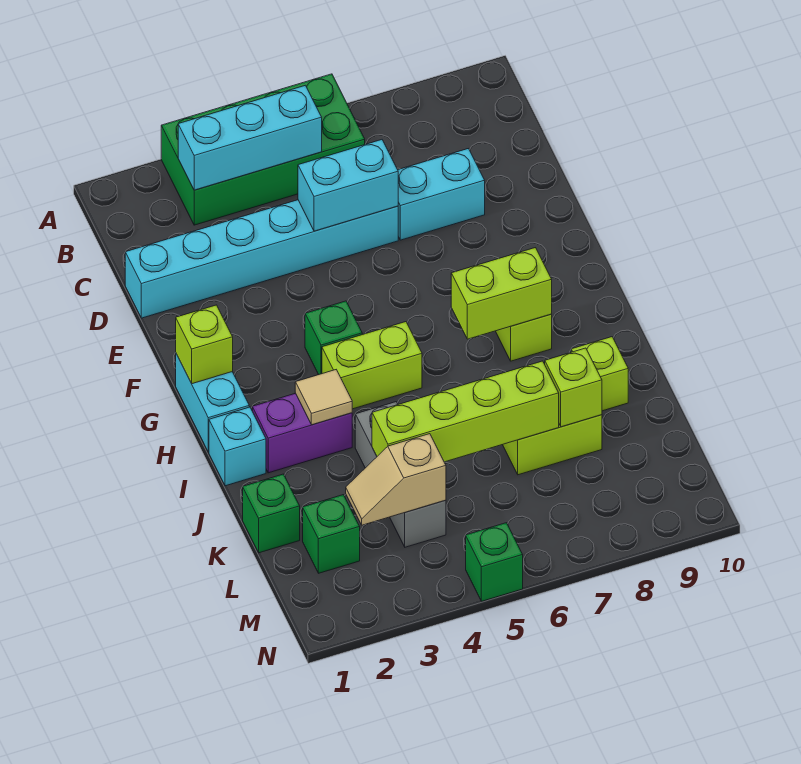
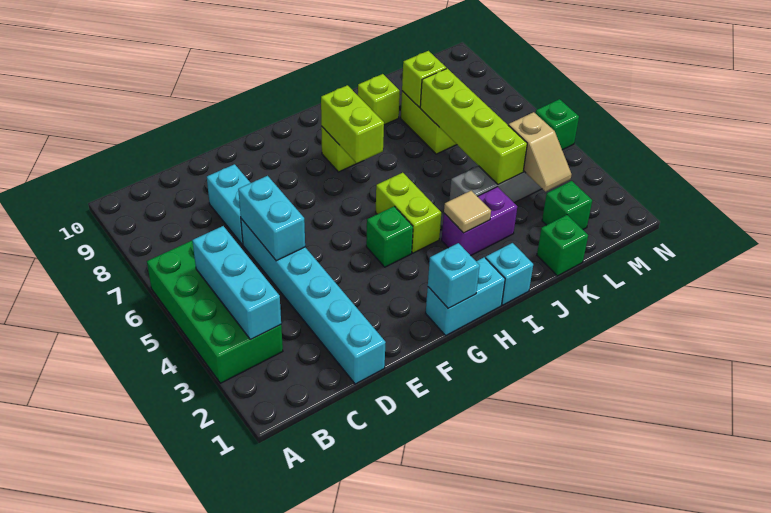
lime 1x1 brick [176,305,233,384] -> cyan 1x1 brick [428,243,480,308]
purple 1x2 brick [252,393,352,473] -> purple 1x2 brick turned to [442,187,517,256]

